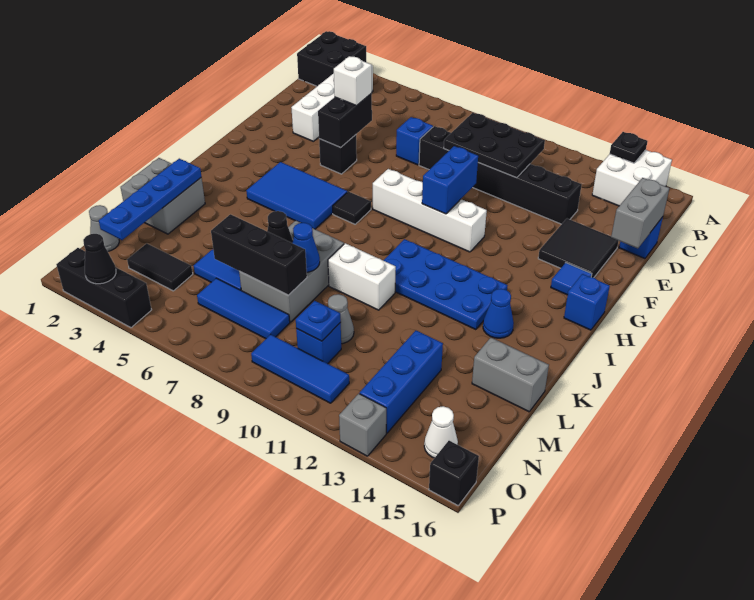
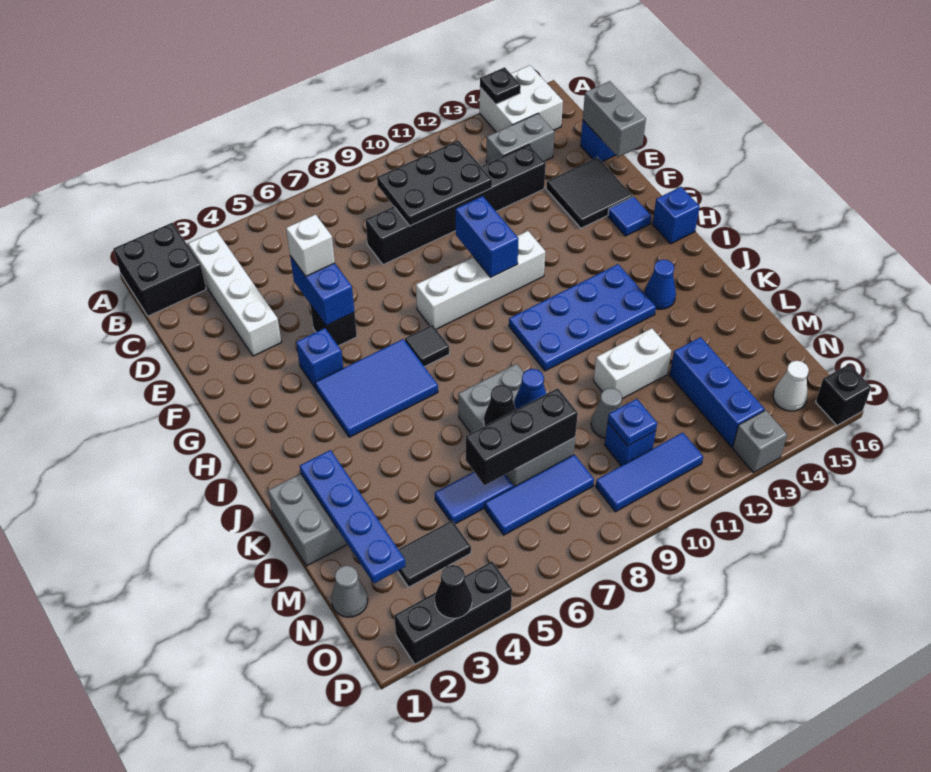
blue 1x1 brick [396,117,433,165] -> blue 1x1 brick moved to [296,328,343,388]
black 1x2 brick [318,93,372,147] -> blue 1x2 brick [290,256,354,326]
white 1x2 brick [328,243,396,310] -> white 1x2 brick moved to [594,328,671,399]
grey 1x2 brick [472,338,549,412] -> grey 1x2 brick moved to [486,114,555,163]

